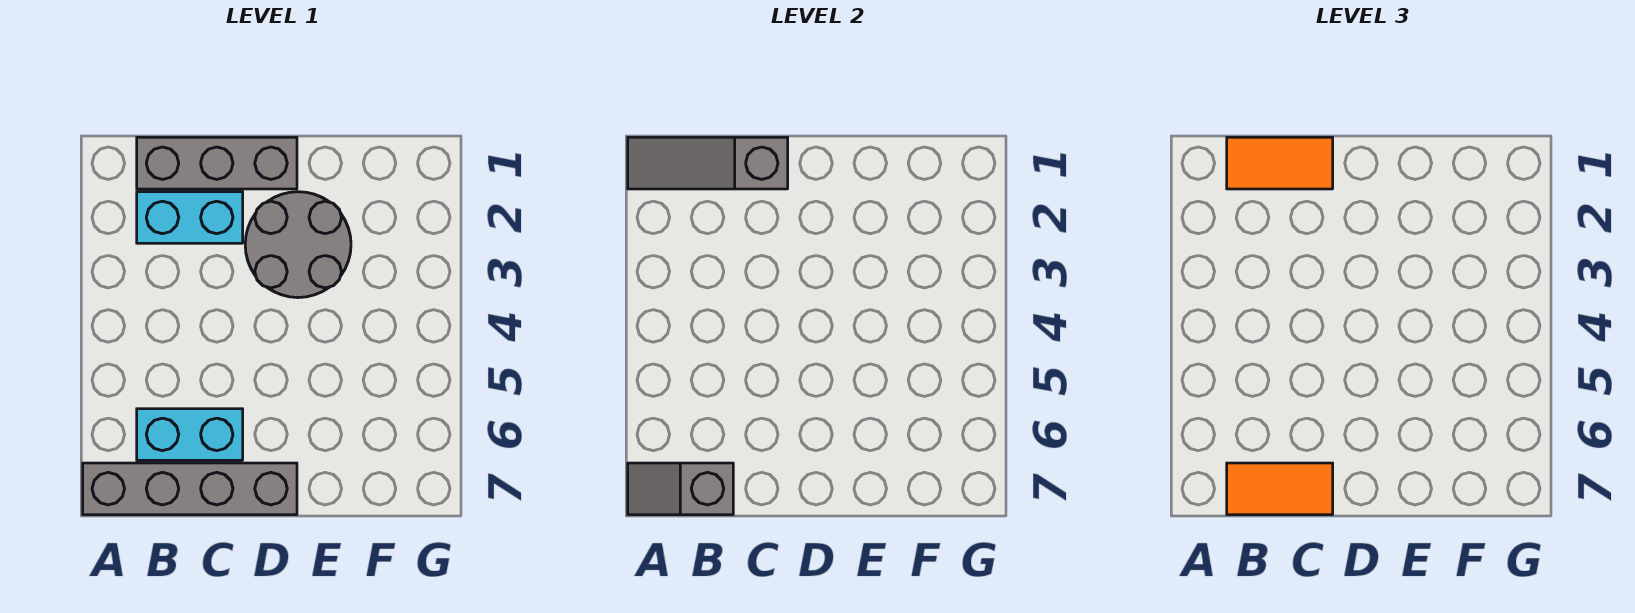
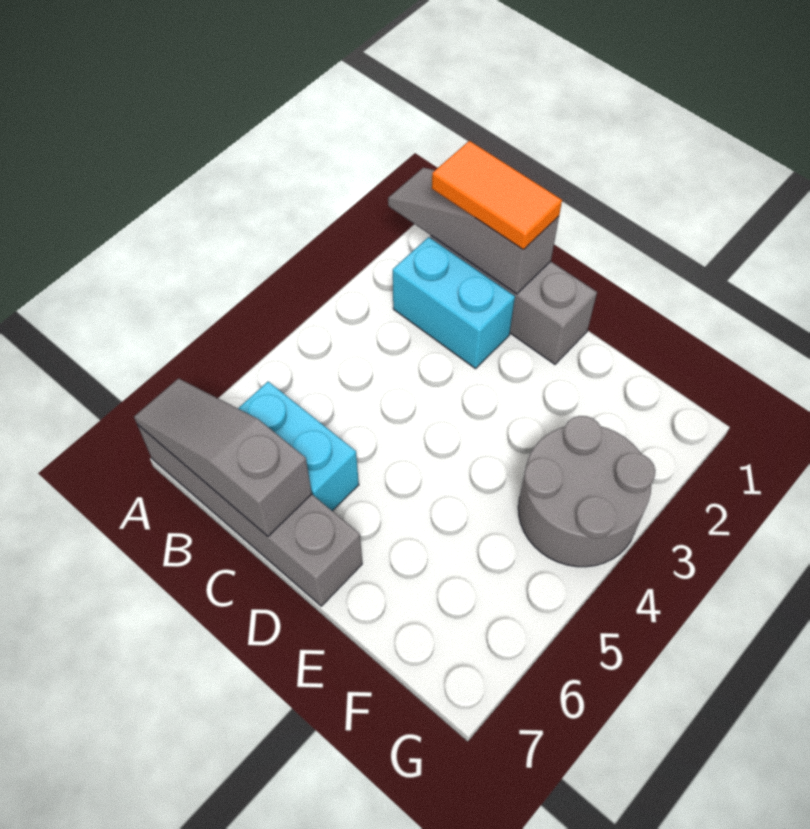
grey 1x2 slope [628,463,733,515] -> grey 1x3 slope [134,378,312,536]
orange 1x2 tile [1227,463,1333,515] -> none
grey 2x2 round brick [245,192,351,298] -> grey 2x2 round brick moved to [518,416,655,567]

